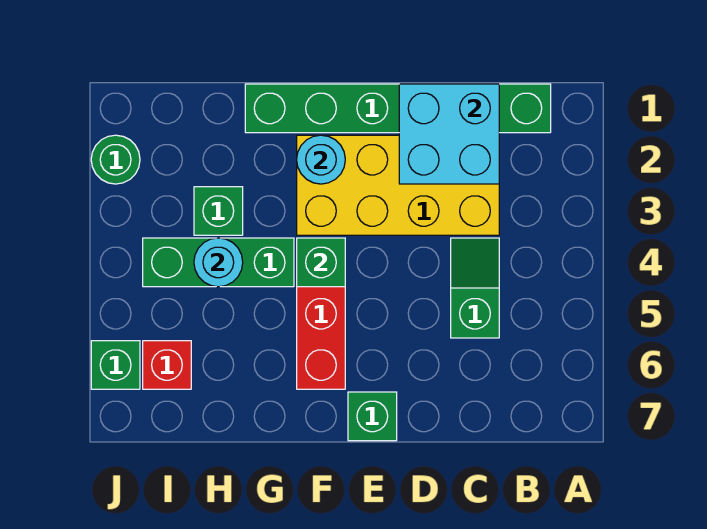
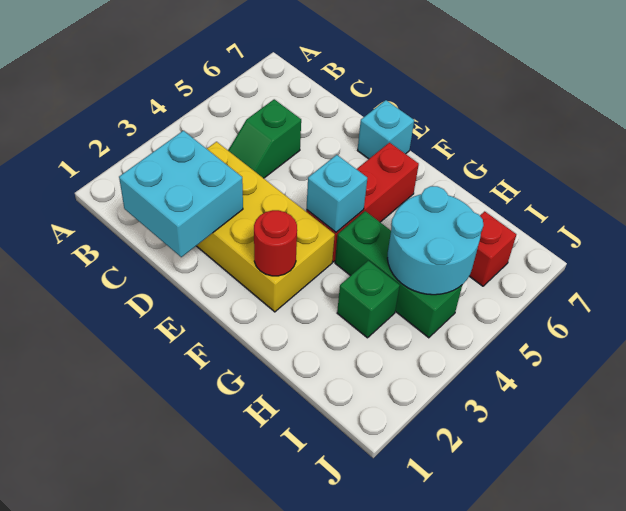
green 1x6 brick [245,84,551,133] -> none
green 1x1 brick [348,392,397,441] -> cyan 1x1 brick [358,100,414,159]
cyan 1x1 round brick [297,135,345,184] -> red 1x1 round brick [254,210,297,276]
green 1x1 brick [297,238,345,287] -> cyan 1x1 brick [306,155,367,232]
cyan 1x1 round brick [194,238,243,287] -> cyan 2x2 round brick [387,186,483,295]
green 1x1 round brick [91,135,140,184] -> none
green 1x1 brick [91,341,140,389] -> none

